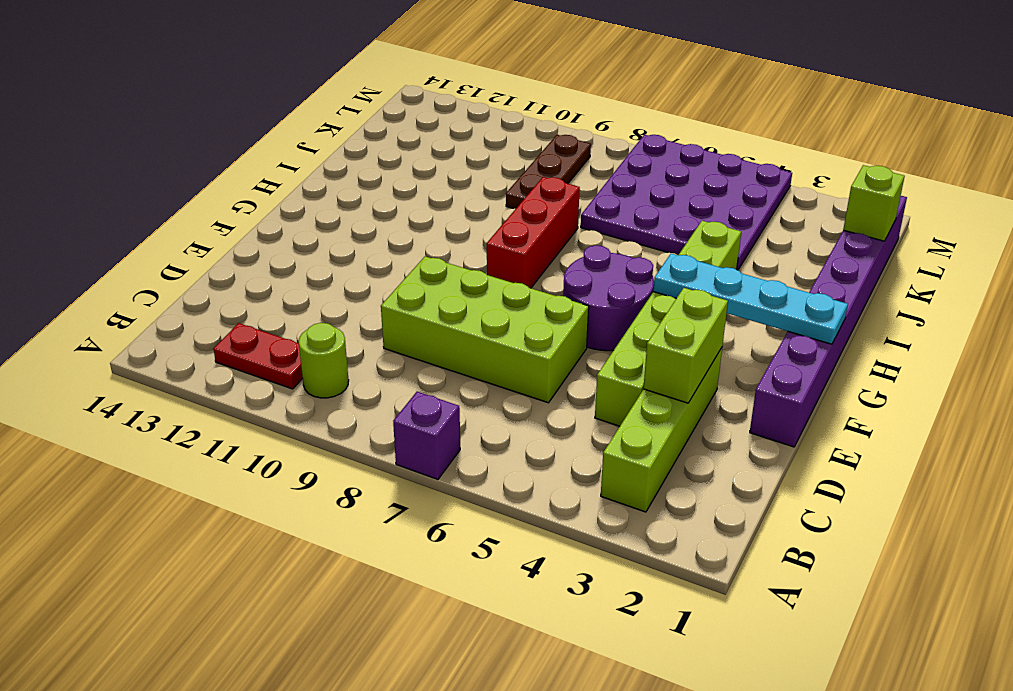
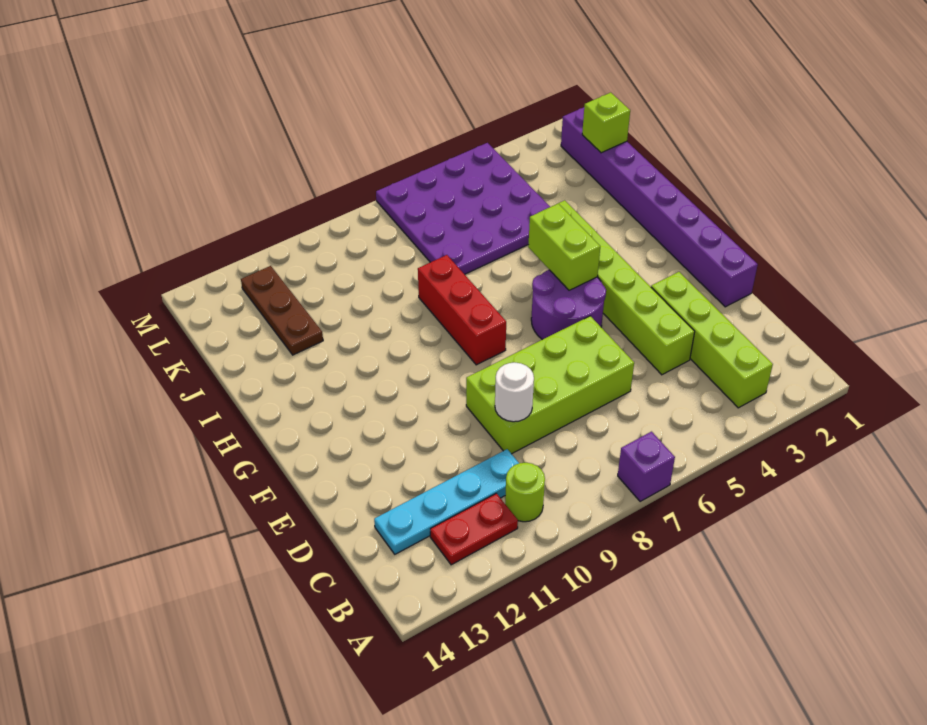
lime 1x2 brick [643,288,728,403] -> lime 1x2 brick moved to [528,204,600,290]
none -> white 1x1 round brick [495,362,534,422]
cyan 1x4 plate [653,254,848,344] -> cyan 1x4 plate moved to [374,449,519,554]
brown 1x3 plate [506,135,591,209] -> brown 1x3 plate moved to [241,266,323,355]

